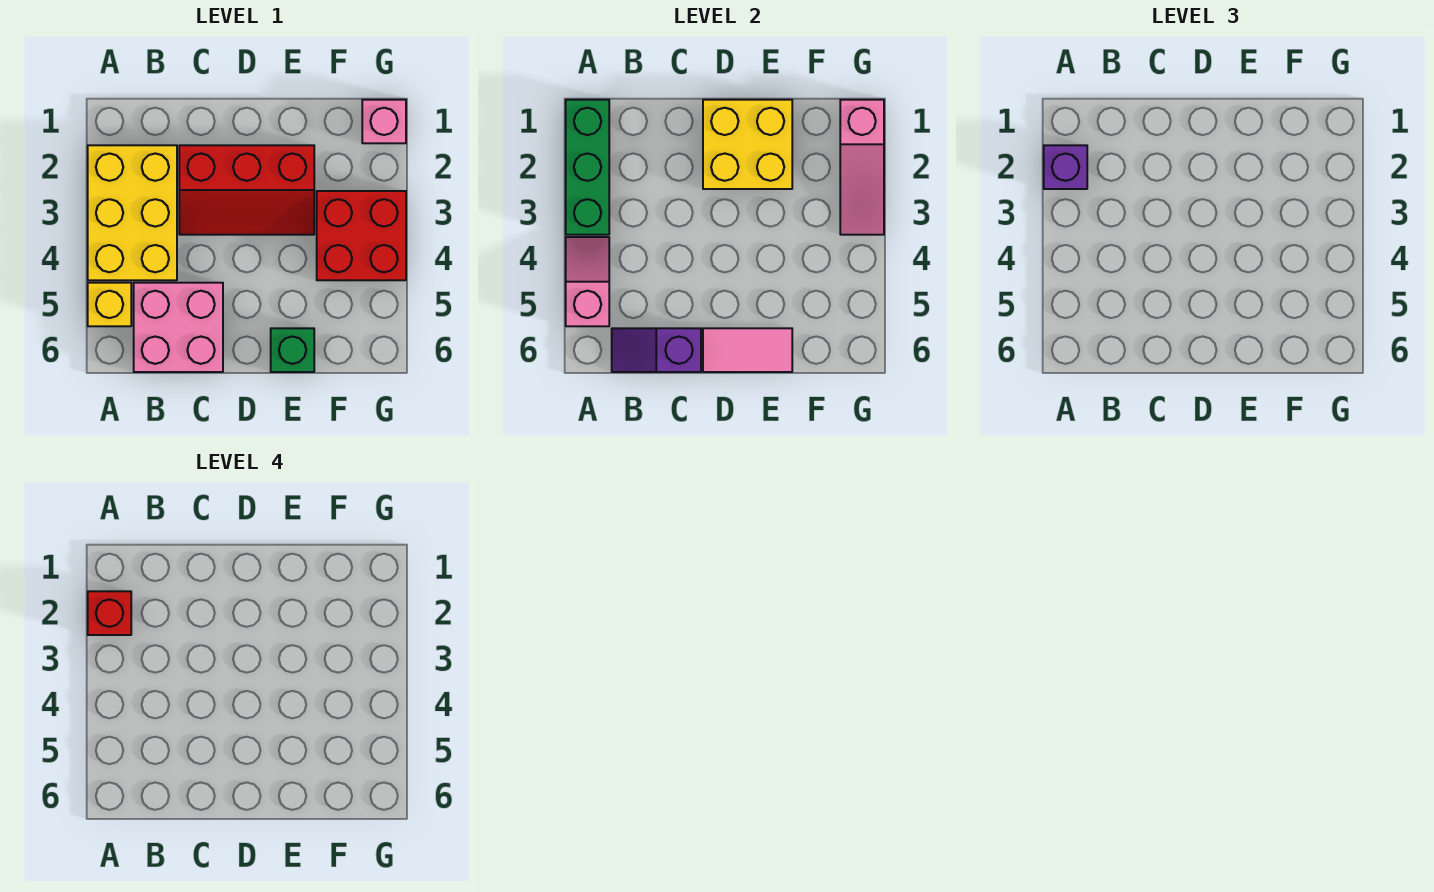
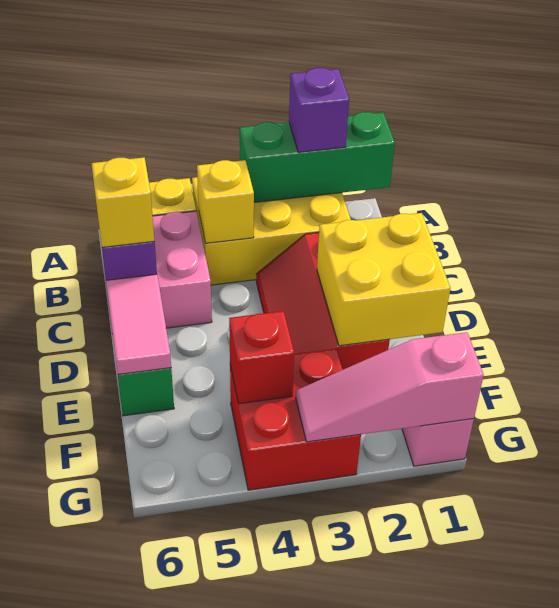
red 1x1 brick [88,591,131,635] -> red 1x1 brick moved to [229,311,294,404]
pink 1x2 slope [566,237,609,326] -> none
none -> yellow 1x1 brick [197,160,254,243]
none -> yellow 1x1 brick [91,157,154,247]

